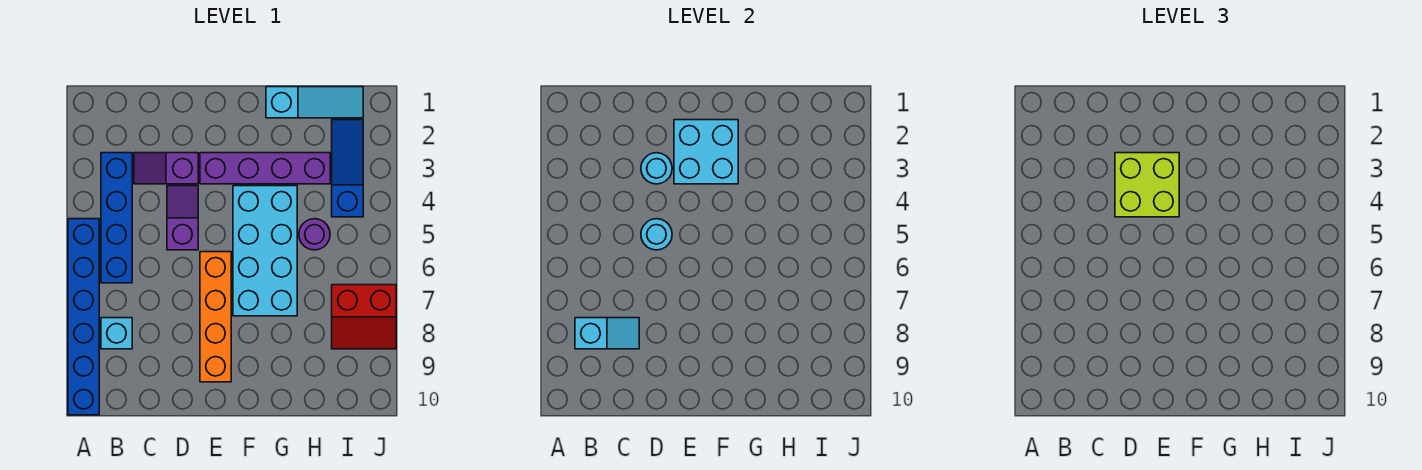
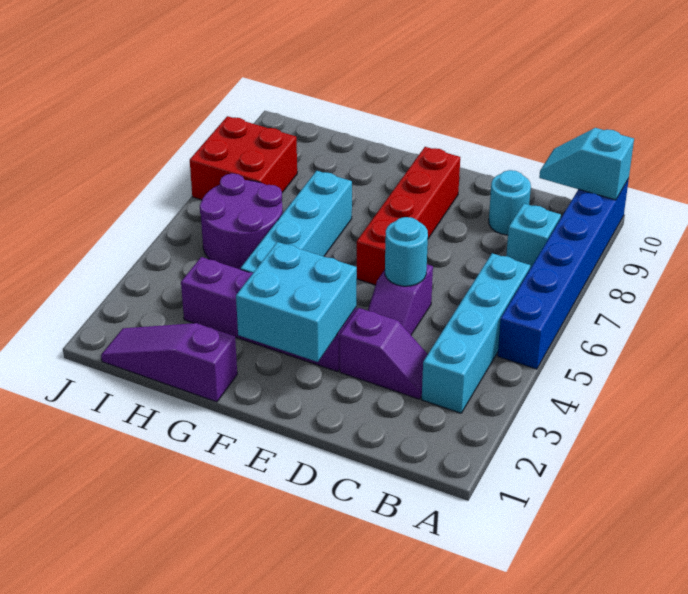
blue 1x4 brick [101,153,132,283] -> cyan 1x4 brick [422,253,530,413]
cyan 1x2 slope [575,318,639,349] -> cyan 1x2 slope moved to [539,128,634,200]
cyan 1x1 round brick [641,153,672,184] -> cyan 1x1 round brick moved to [489,170,531,235]
lime 2x2 brick [1115,153,1179,217] -> none
orange 1x4 brick [200,252,231,382] -> red 1x4 brick [357,147,460,285]
cyan 2x4 brick [233,186,297,316] -> cyan 1x4 brick [241,171,352,273]
cyan 1x3 slope [266,87,363,118] -> purple 1x3 slope [101,323,237,402]
purple 1x1 round brick [299,219,330,250] -> purple 2x2 round brick [200,173,283,269]
blue 1x3 slope [332,120,363,217] -> none
red 2x2 slope [332,285,396,349] -> red 2x2 brick [190,116,297,200]

